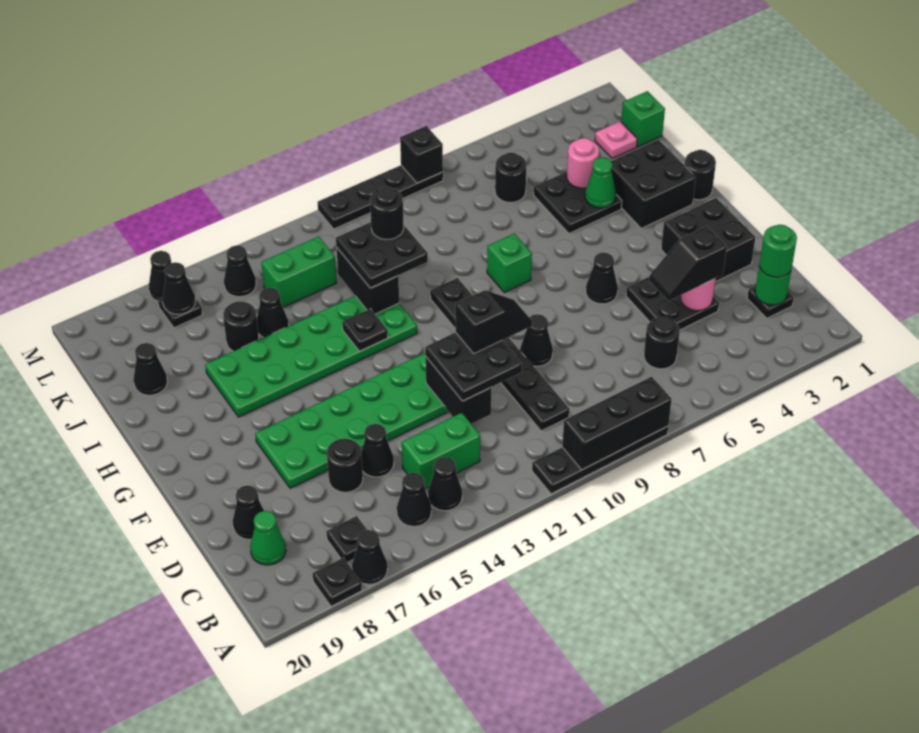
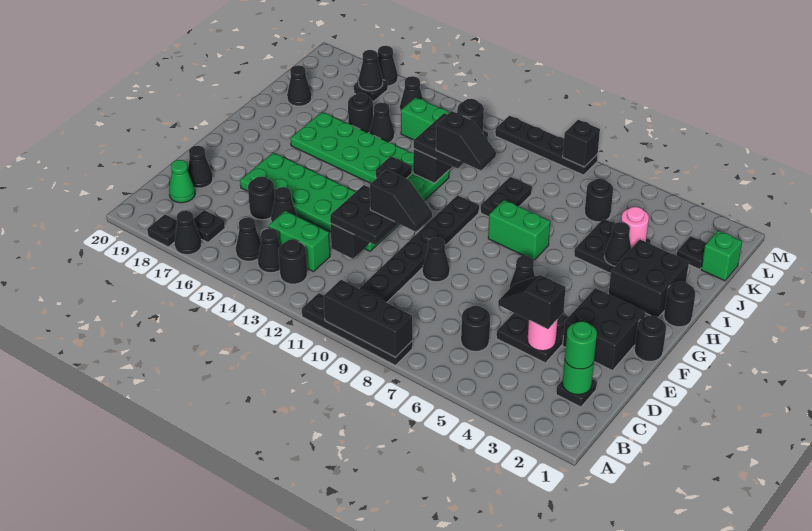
none -> black 1x1 round brick [278,240,307,284]
none -> black 1x1 round brick [634,316,666,361]
green 1x1 brick [487,234,532,292] -> green 1x2 brick [488,200,550,260]
green 1x1 cone [585,157,616,208] -> black 1x1 cone [604,222,631,266]
none -> black 1x2 plate [481,177,532,217]
none -> black 1x2 slope [436,111,496,170]
pink 1x1 plate [595,121,637,158] -> black 1x1 plate [677,236,707,269]

